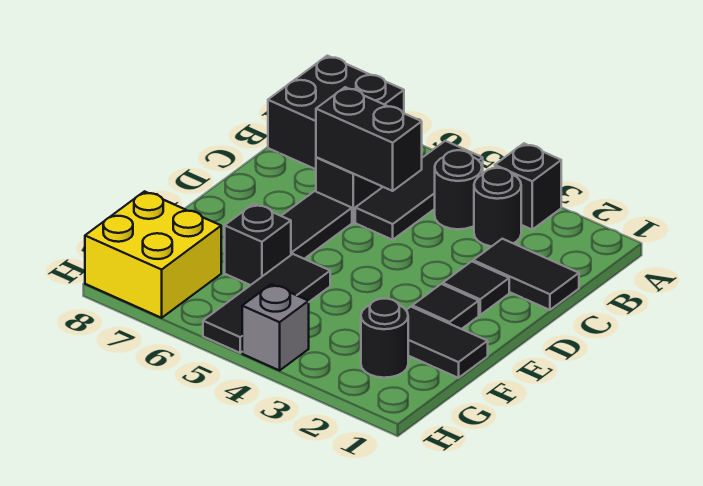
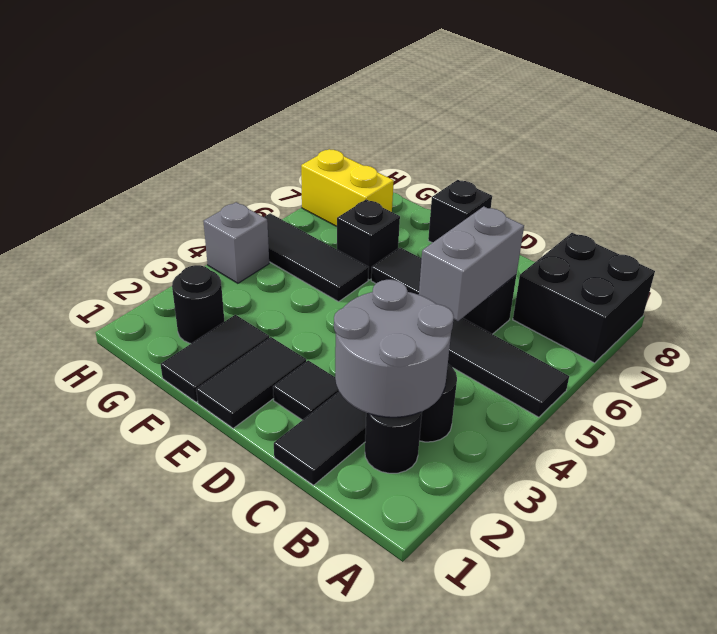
black 1x1 brick [495,144,561,229] -> black 1x1 brick moved to [428,180,492,243]
none -> grey 2x2 round brick [334,280,454,417]
black 1x1 round brick [435,150,482,229] -> black 1x1 round brick moved to [365,412,422,473]
black 1x2 brick [316,87,422,191] -> grey 1x2 brick [419,206,524,321]
black 1x1 tile [412,284,479,329] -> black 1x2 tile [196,337,306,428]
yellow 2x2 brick [85,191,221,318] -> yellow 1x2 brick [301,149,394,226]

